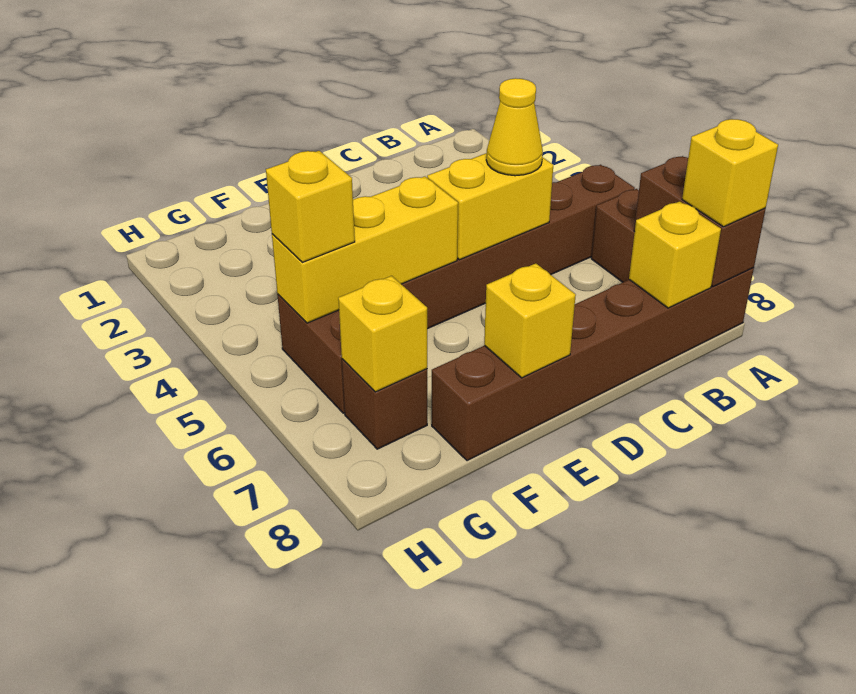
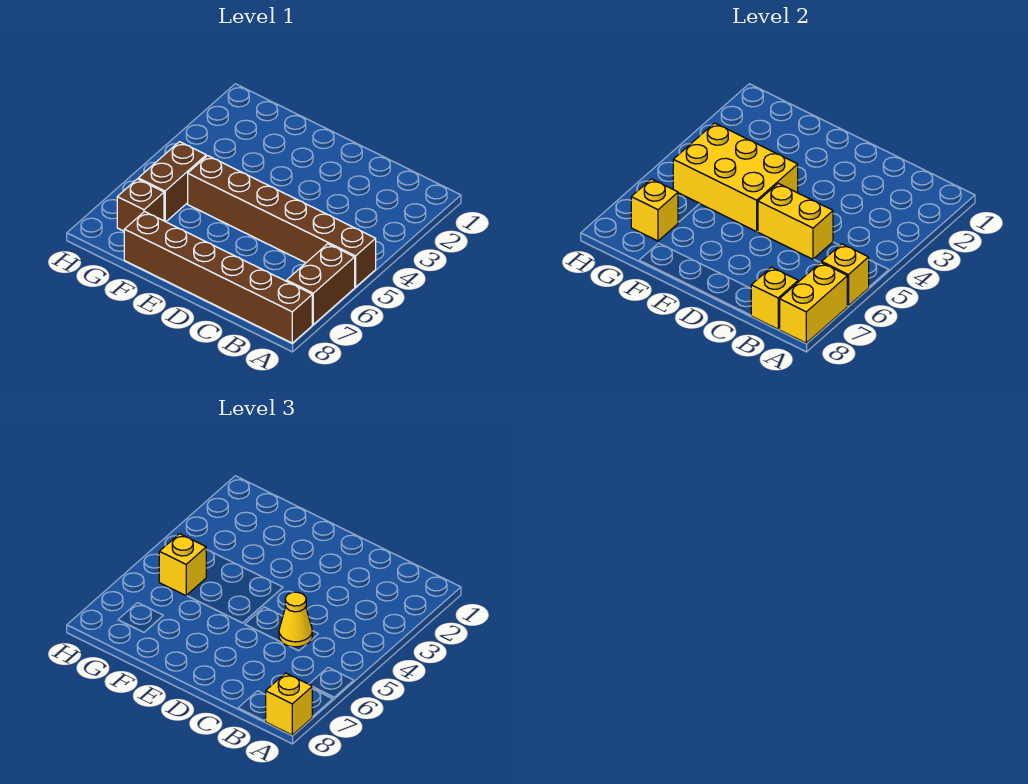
brown 1x2 brick [634,156,765,287] -> yellow 1x2 brick [779,262,847,343]
yellow 1x3 brick [272,176,458,323] -> yellow 2x3 brick [673,123,798,232]
yellow 1x1 brick [484,263,576,378] -> yellow 1x1 brick moved to [822,244,869,306]

